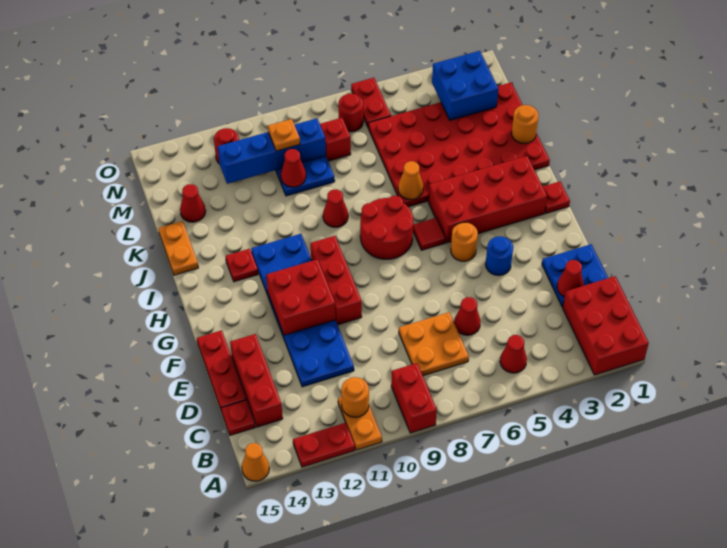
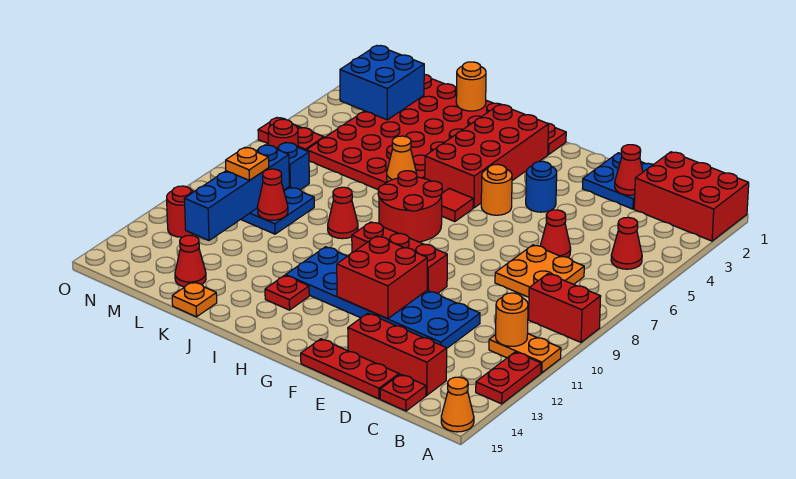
orange 1x2 plate [158,221,198,275] -> orange 1x1 plate [172,282,217,317]
red 1x1 brick [320,118,351,161] -> blue 1x1 brick [276,142,309,190]

